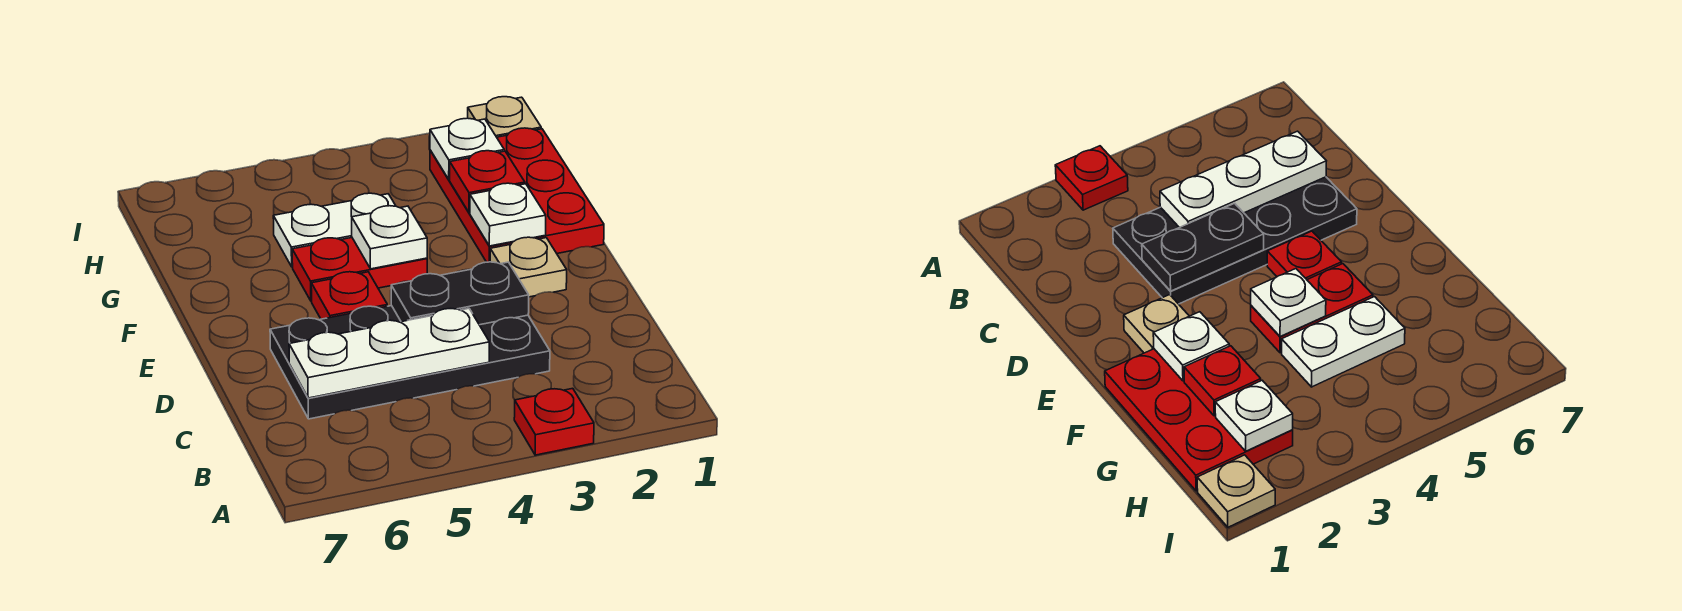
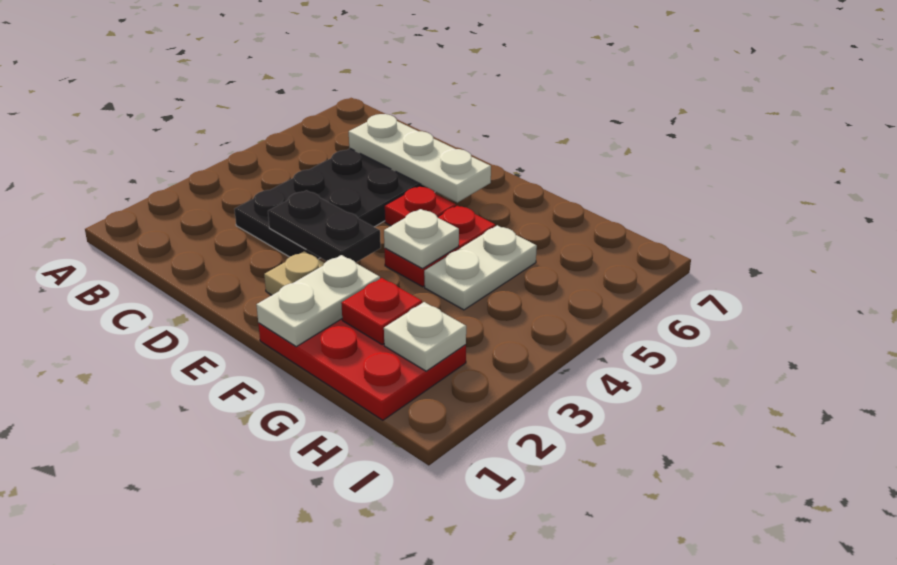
red 1x1 plate [514,388,594,455] -> none
white 1x3 plate [289,309,489,398] -> white 1x3 plate turned to [349,114,491,202]
black 1x2 plate [391,262,529,325] -> black 1x2 plate turned to [268,190,381,262]
white 1x1 plate [470,183,546,246] -> white 1x2 plate [257,255,380,347]
tan 1x1 plate [468,97,541,137] -> none

